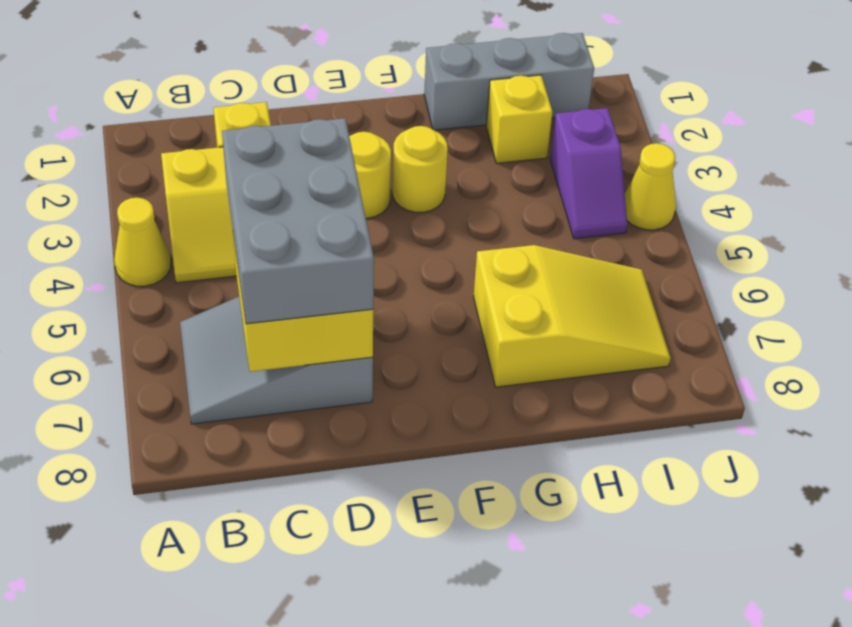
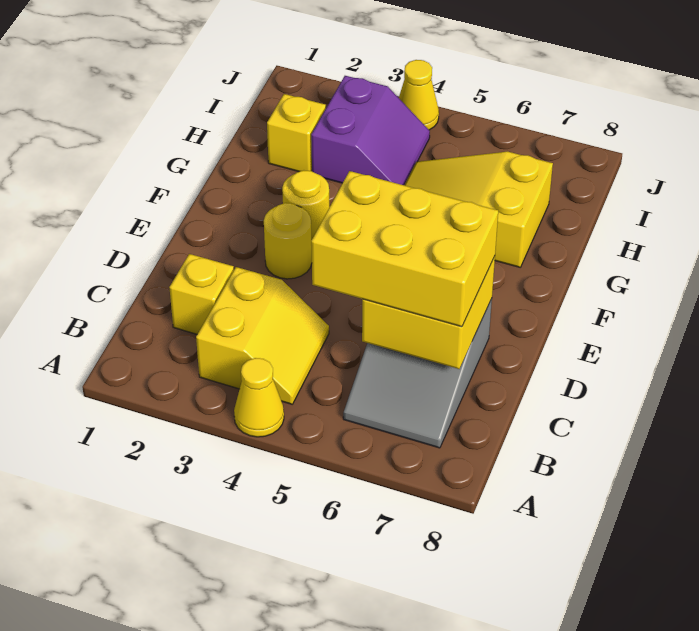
grey 2x3 brick [222,118,374,324] -> yellow 2x3 brick [311,171,498,327]
grey 1x3 brick [424,33,594,130] -> none
yellow 2x3 slope [473,245,671,387] -> yellow 2x3 slope turned to [405,152,553,267]
purple 1x2 slope [550,108,627,239] -> purple 2x2 slope [311,76,430,185]

